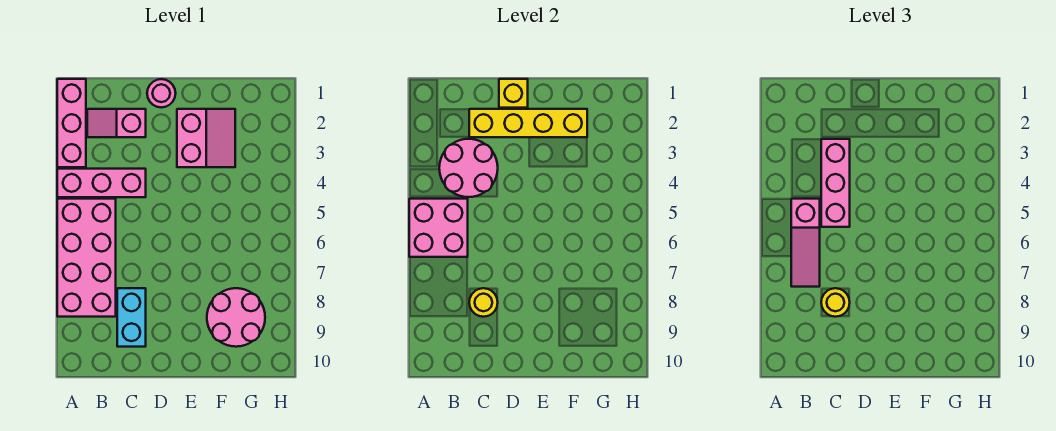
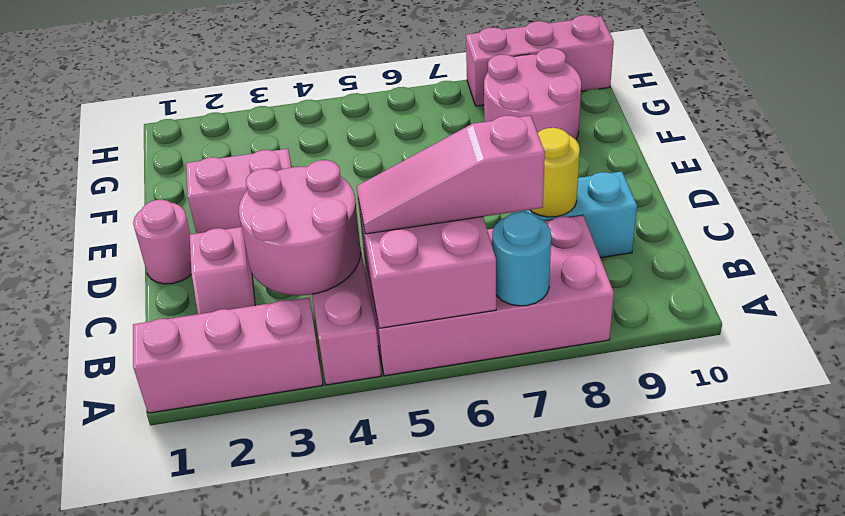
none -> cyan 1x1 round brick [492,212,551,306]
pink 1x3 slope [791,199,820,287] -> pink 1x3 slope turned to [357,116,545,234]
yellow 1x4 brick [469,109,587,137] -> none
pink 1x3 brick [821,139,850,227] -> pink 1x3 brick moved to [466,15,614,106]
yellow 1x1 round brick [821,288,850,317] -> none
yellow 1x1 brick [499,79,528,108] -> none

